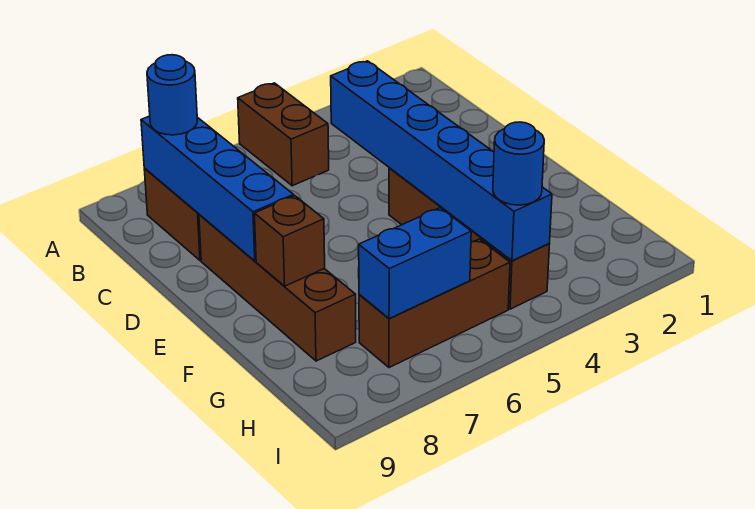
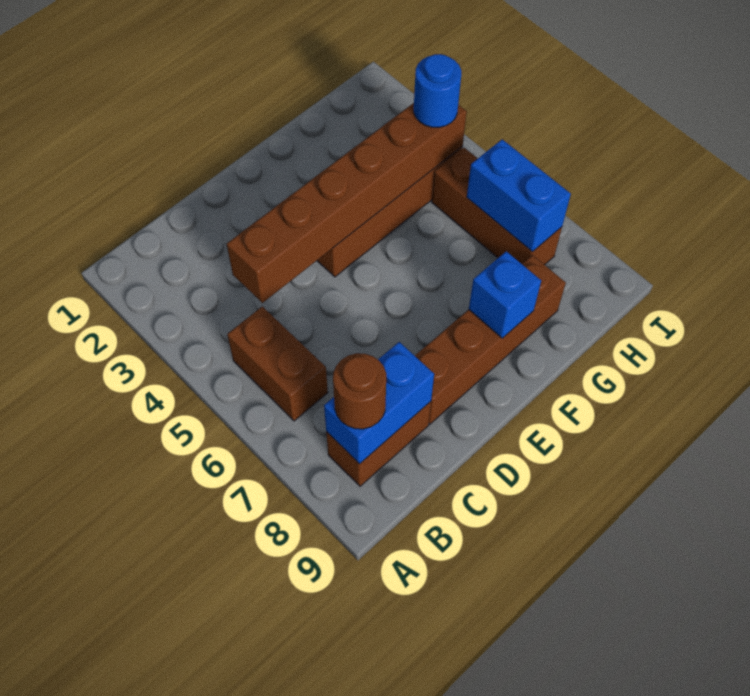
brown 1x2 brick [238,83,329,186] -> brown 1x2 brick turned to [227,306,328,421]
blue 1x4 brick [141,116,294,261] -> blue 1x2 brick [324,342,434,464]
blue 1x1 round brick [147,55,197,135] -> brown 1x1 round brick [333,353,386,429]
blue 1x6 brick [331,61,552,261] -> brown 1x6 brick [227,103,467,303]
brown 1x1 brick [254,196,325,286] -> blue 1x1 brick [469,251,541,338]

